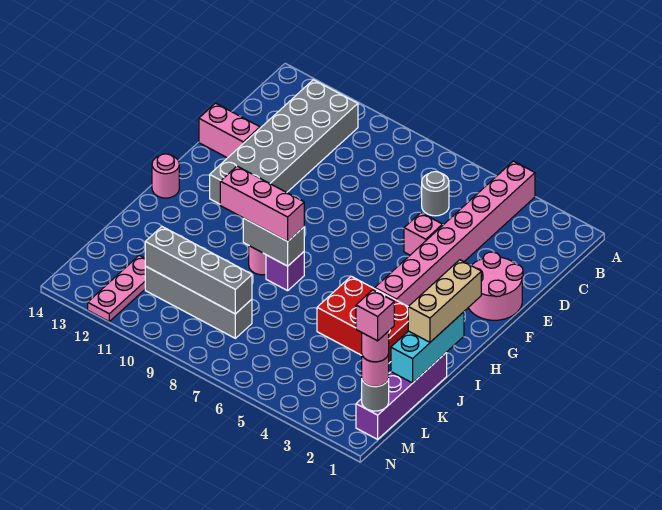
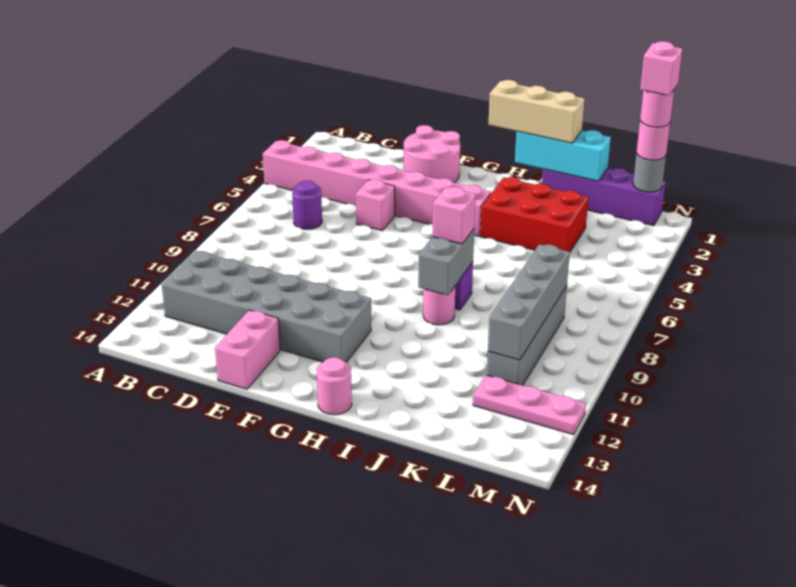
grey 1x1 round brick [422,172,449,216] -> purple 1x1 round brick [292,181,322,229]
red 2x3 brick [317,276,408,363] -> red 2x3 brick turned to [480,177,588,252]
pink 1x3 brick [220,166,304,241] -> pink 1x1 brick [432,187,476,244]

